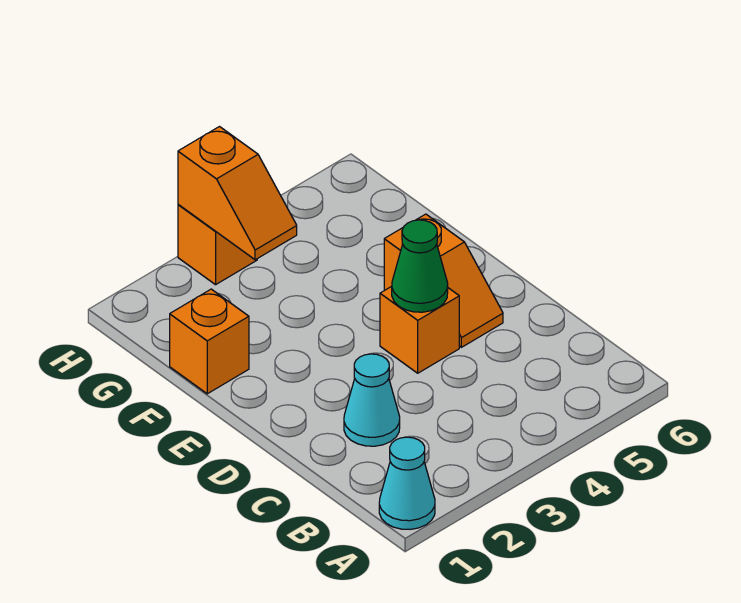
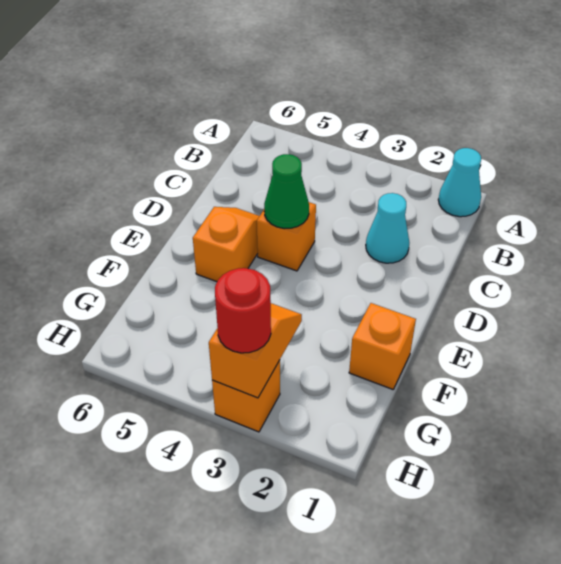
none -> red 1x1 round brick [215,268,271,353]

